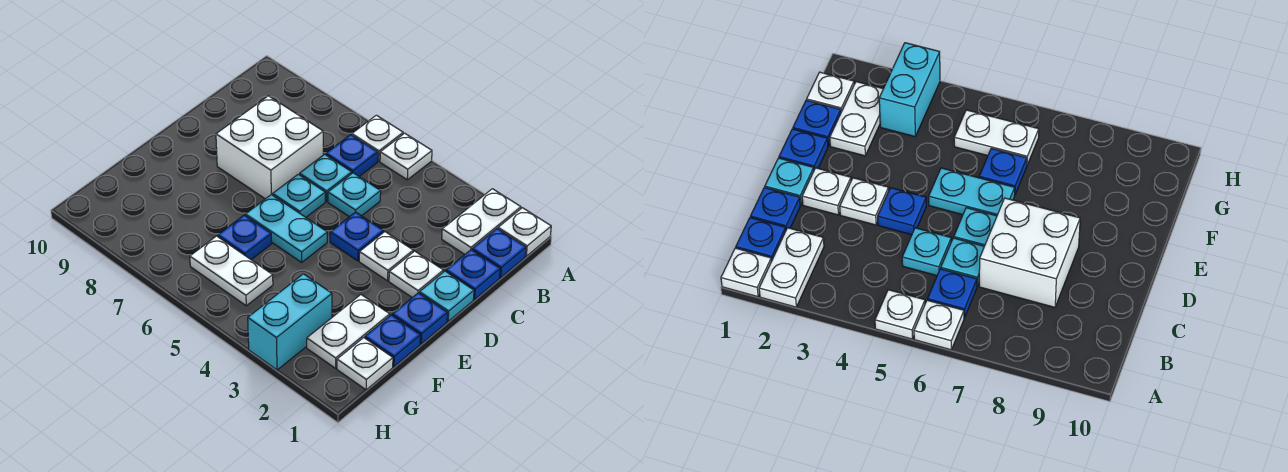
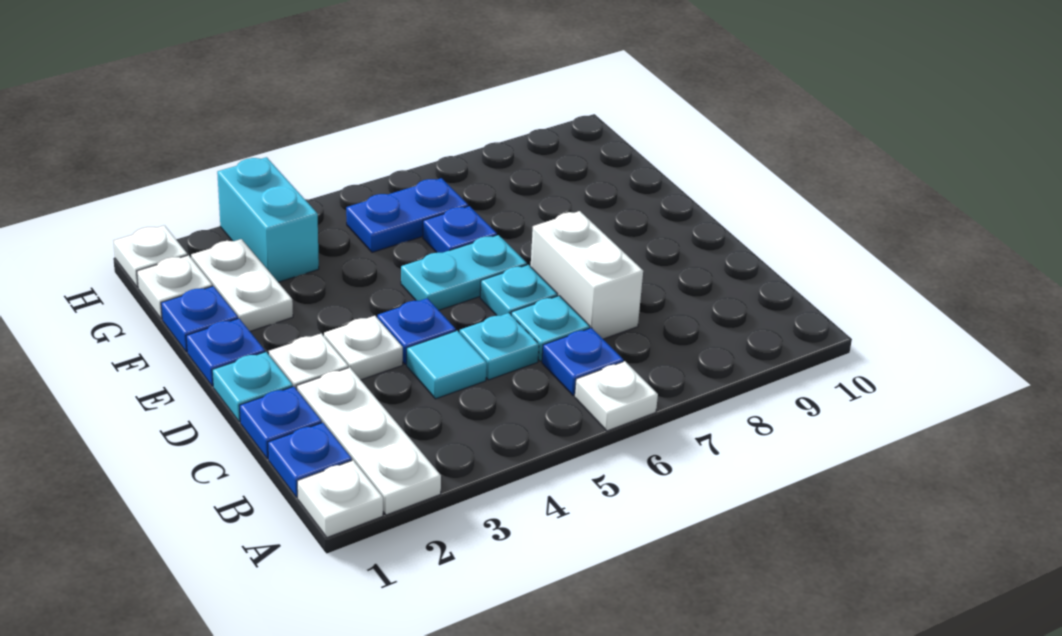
white 1x2 plate [442,189,521,254] -> white 1x3 plate [297,367,441,515]
white 1x1 plate [380,133,432,180] -> white 1x1 plate moved to [114,225,187,287]
none -> cyan 1x1 tile [407,331,487,399]
white 2x2 brick [216,96,323,199] -> white 1x2 brick [531,211,643,339]
white 1x2 plate [190,236,273,306] -> blue 1x2 plate [346,178,468,252]

